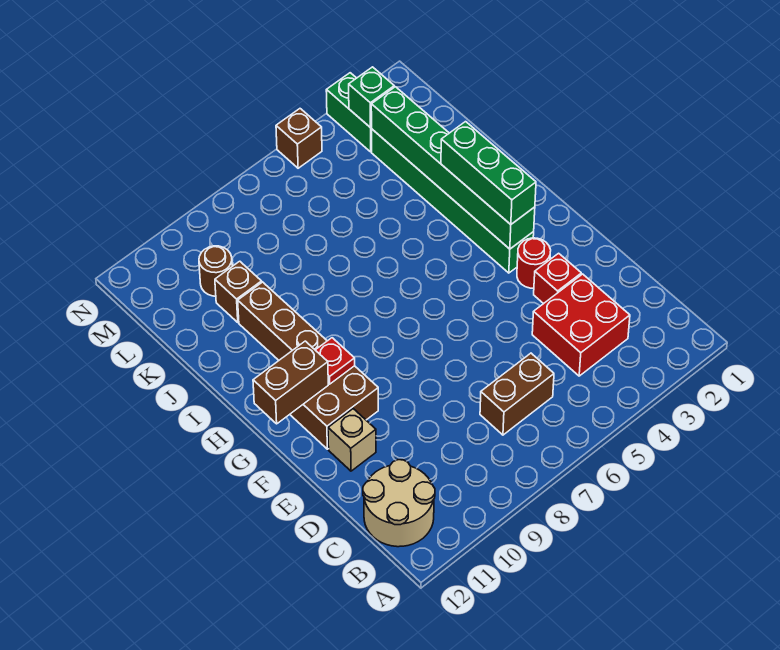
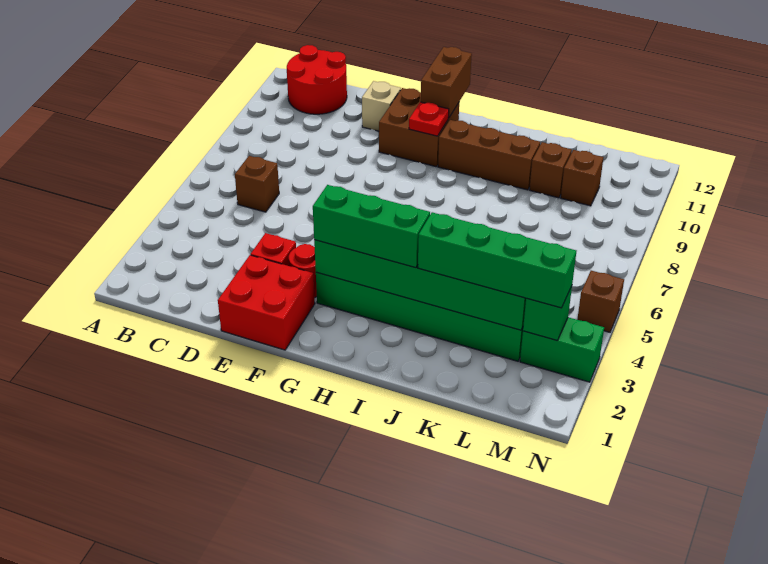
tan 2x2 round brick [363,460,435,547] -> red 2x2 round brick [287,45,347,114]
red 2x2 brick [532,274,630,376] -> red 2x2 brick moved to [218,255,315,350]
brown 1x2 brick [480,353,554,435] -> brown 1x1 brick [235,156,279,212]
none -> green 1x4 brick [418,212,576,308]
brown 1x1 round brick [199,246,232,296] -> brown 1x1 brick [561,150,603,206]

